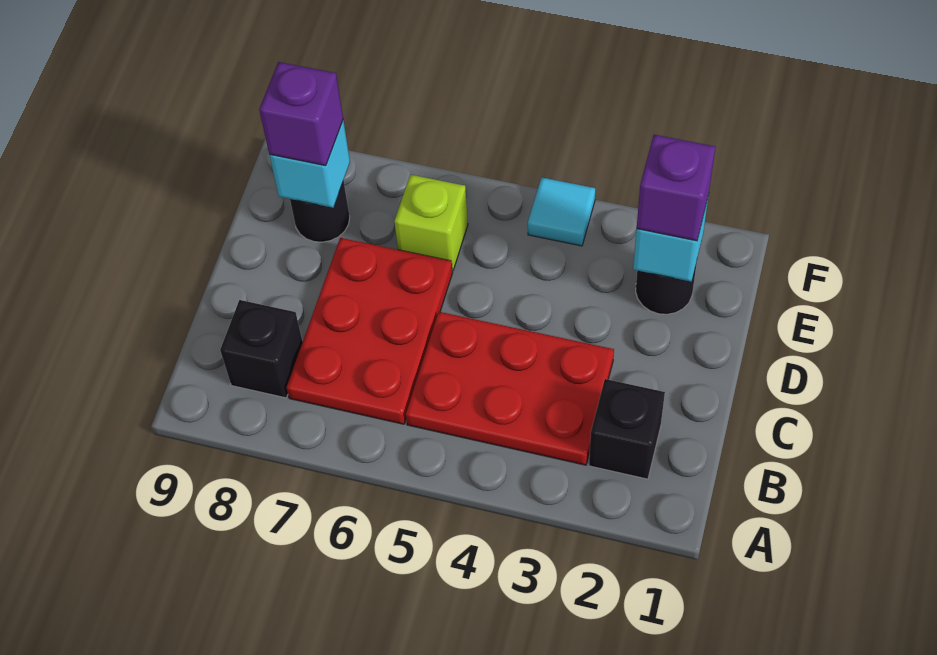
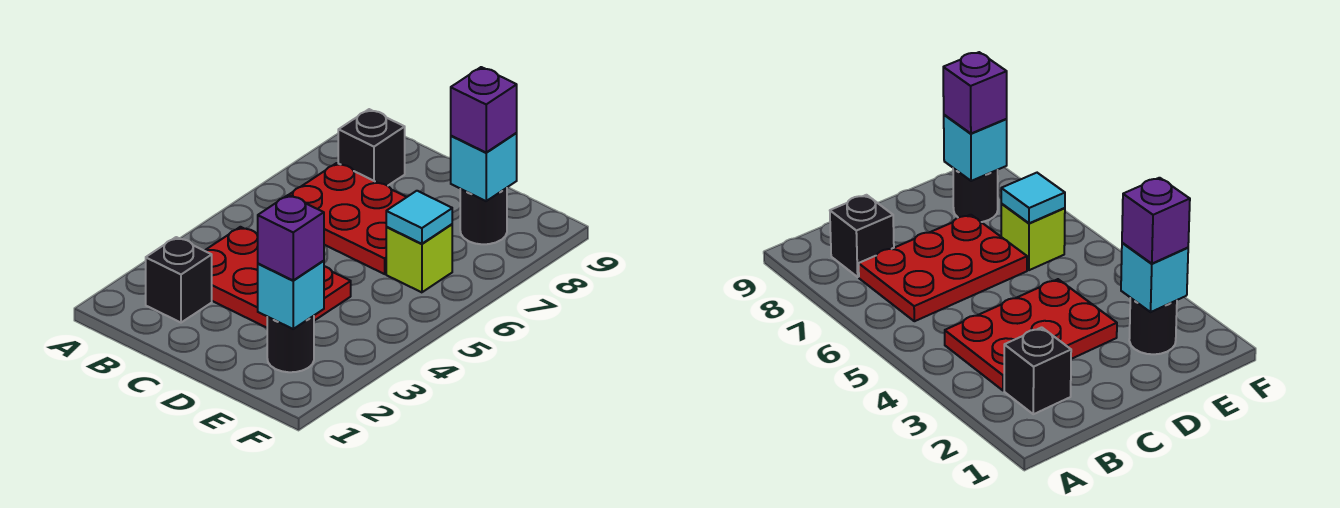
red 2x3 plate [406,312,614,465] -> red 2x3 plate turned to [205,227,351,328]
cyan 1x1 tile [528,177,595,246] -> cyan 1x1 tile moved to [386,191,452,244]

